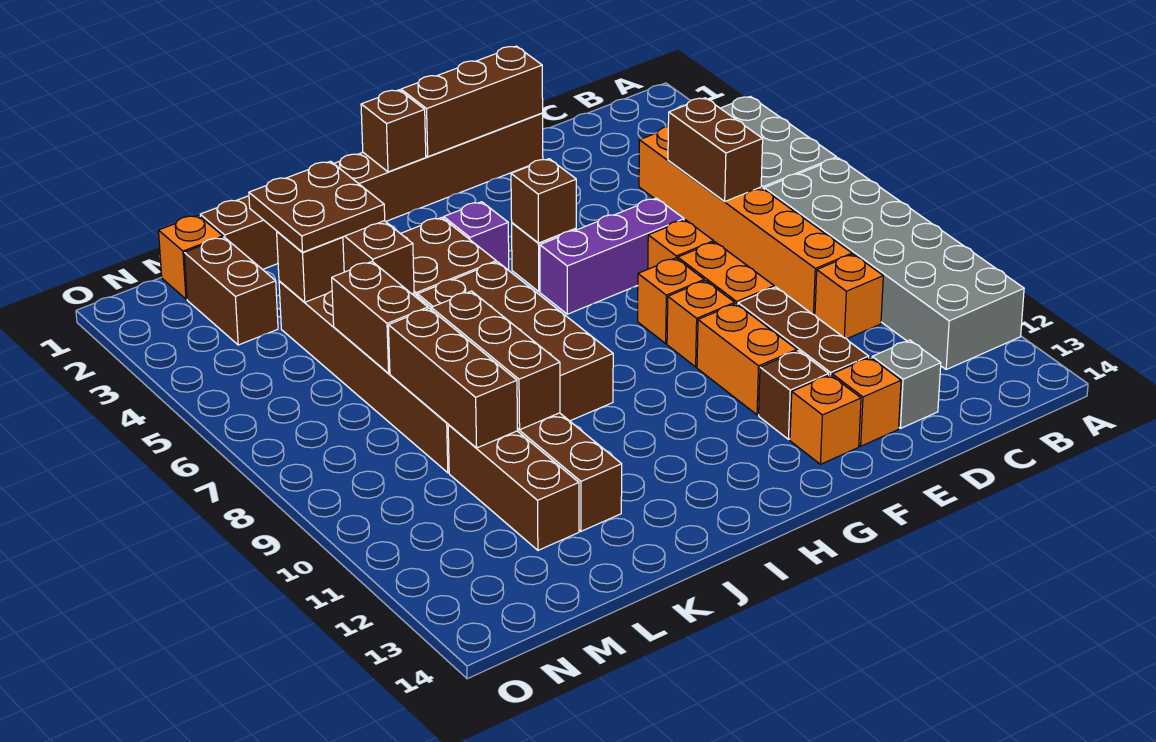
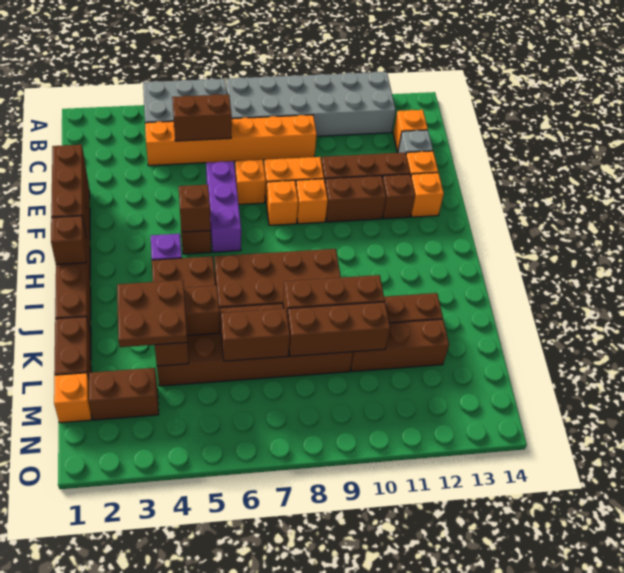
orange 1x1 brick [815,254,883,339] -> orange 1x1 brick moved to [393,110,428,152]
orange 1x2 brick [697,304,797,415] -> brown 1x2 brick [325,176,386,222]

